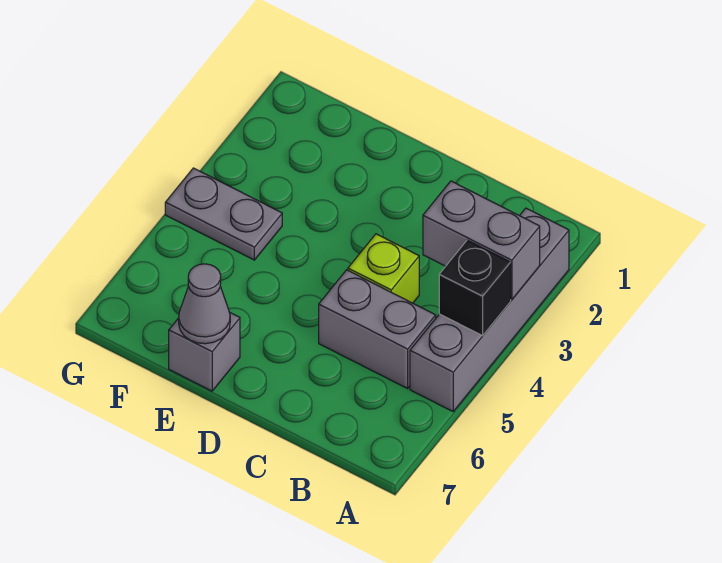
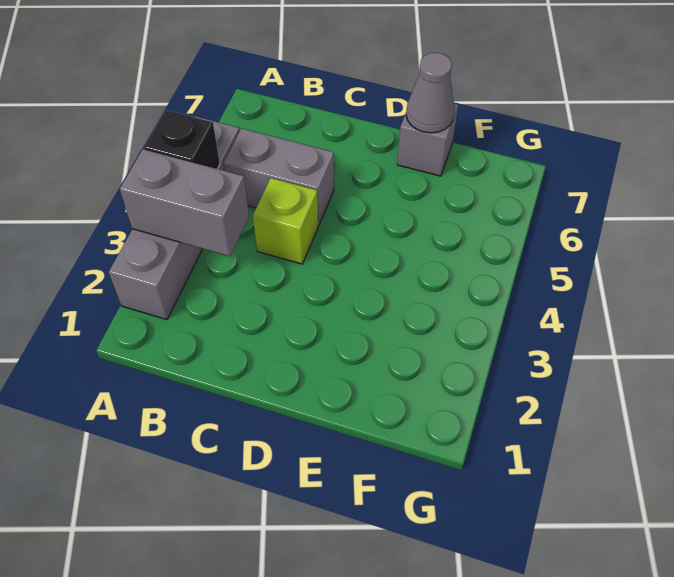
grey 1x2 plate [165,168,282,260] -> none

